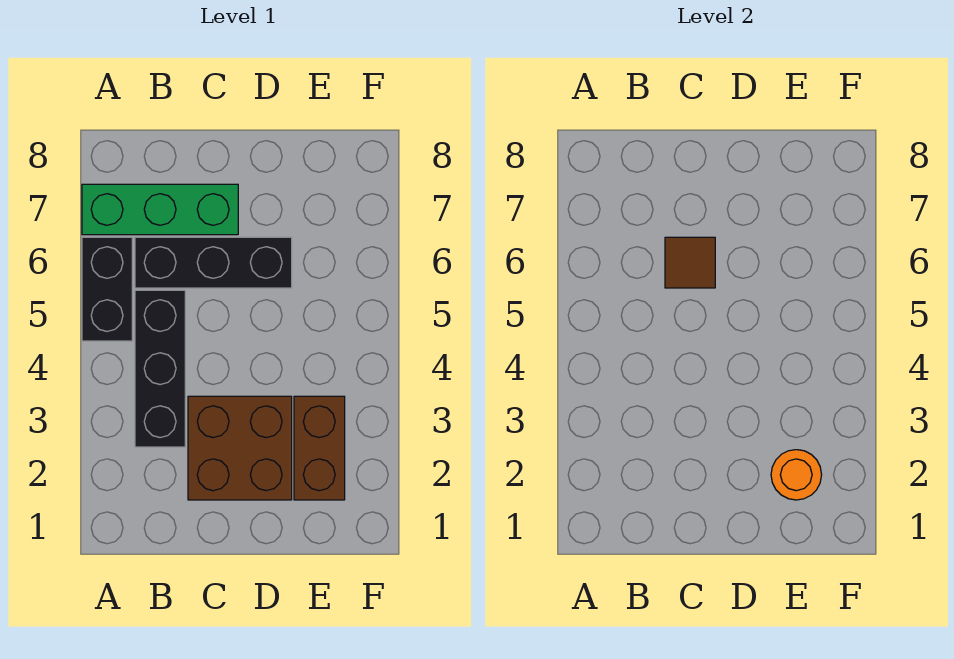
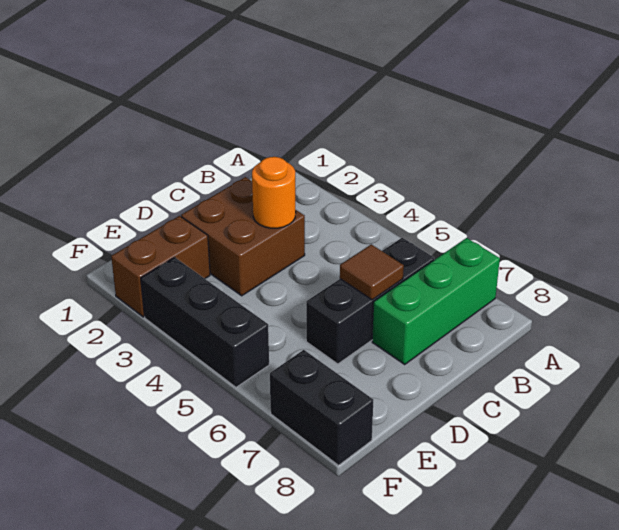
black 1x2 brick [82,237,132,341] -> black 1x2 brick moved to [270,350,373,465]
black 1x3 brick [135,290,185,447] -> black 1x3 brick moved to [141,257,269,387]
brown 1x2 brick [294,396,345,500] -> brown 1x2 brick turned to [111,216,210,317]
orange 1x1 round brick [771,450,822,500] -> orange 1x1 round brick moved to [252,157,296,228]

